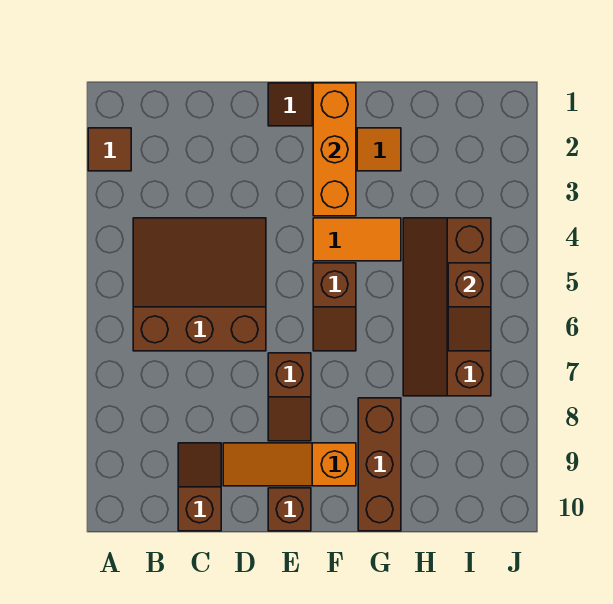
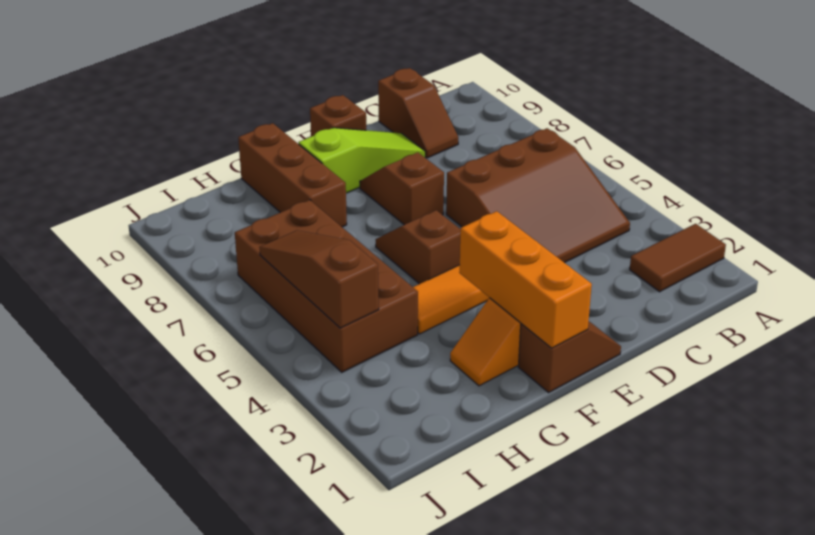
brown 1x1 tile [88,128,131,171] -> brown 1x2 tile [630,224,726,292]
orange 1x3 slope [223,443,356,486] -> lime 1x3 slope [298,128,425,193]
brown 2x4 slope [403,218,491,396] -> brown 2x4 brick [235,200,418,372]
brown 1x2 slope [448,263,491,351] -> brown 1x3 slope [259,230,379,328]

